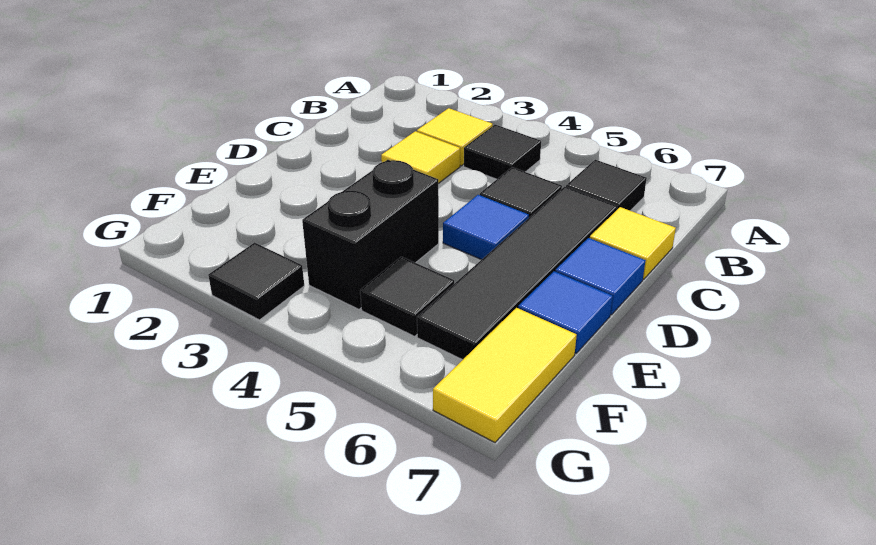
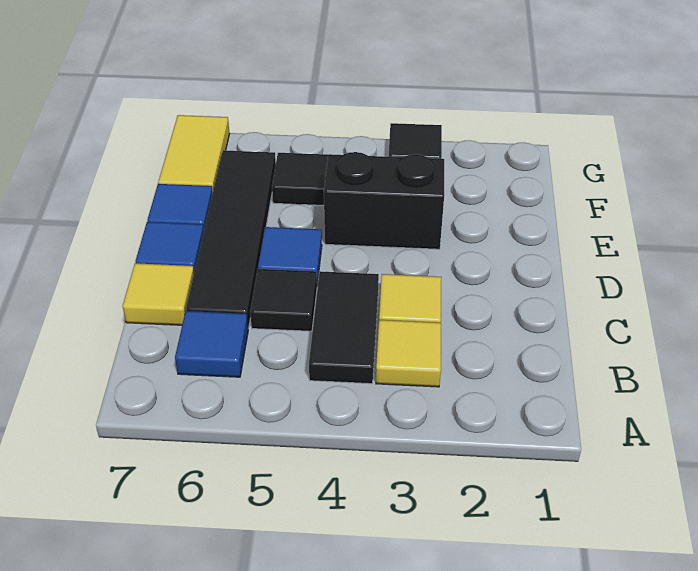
black 1x1 tile [464,125,541,179] -> black 1x2 tile [309,271,379,384]
black 1x1 tile [566,160,647,211] -> blue 1x1 tile [175,311,248,377]
black 1x2 brick [302,160,439,309] -> black 1x2 brick turned to [324,152,444,249]

